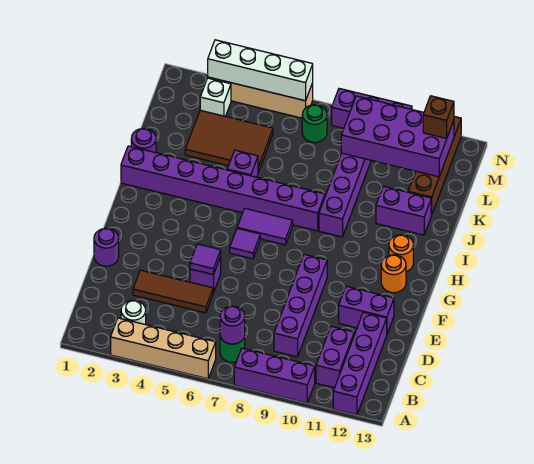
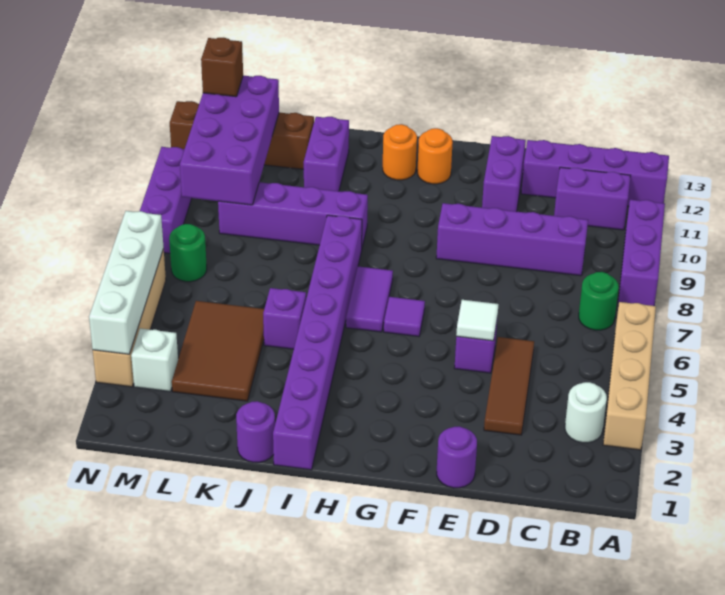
purple 1x1 round brick [220,306,245,344] -> none
purple 1x1 tile [190,244,221,275] -> white 1x1 tile [456,300,498,341]

